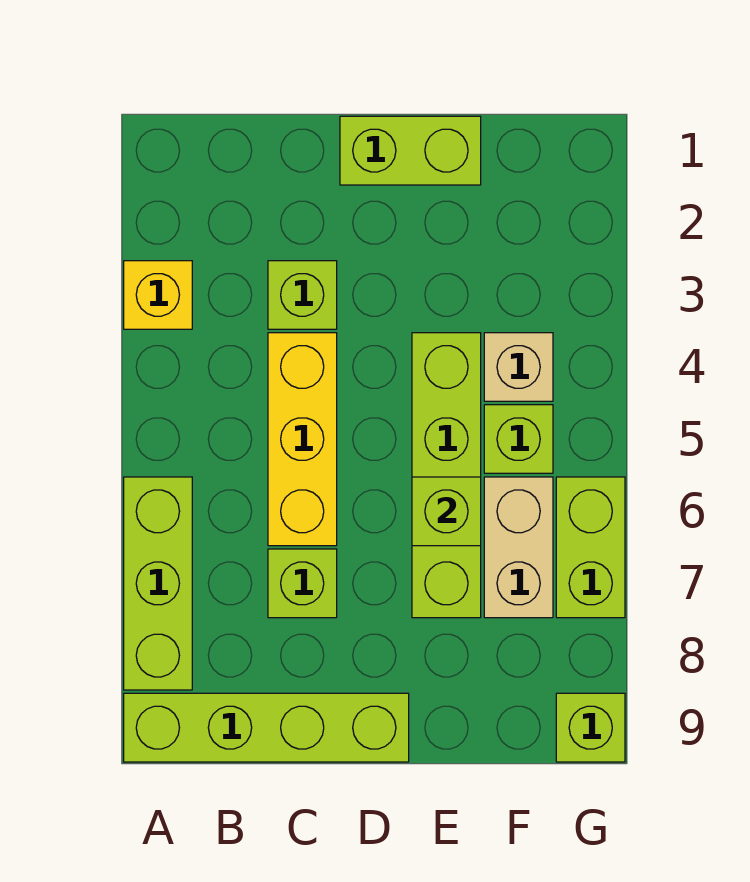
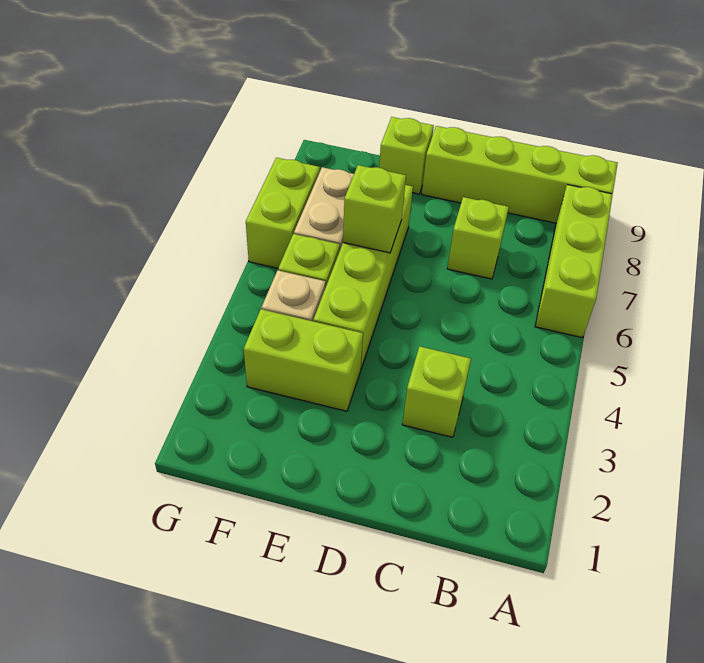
yellow 1x1 brick [124,261,192,329] -> none
yellow 1x3 brick [268,333,337,546] -> none
lime 1x2 brick [340,116,481,185] -> lime 1x2 brick moved to [244,309,363,411]
lime 1x1 brick [556,693,625,762] -> lime 1x1 brick moved to [379,117,434,194]

